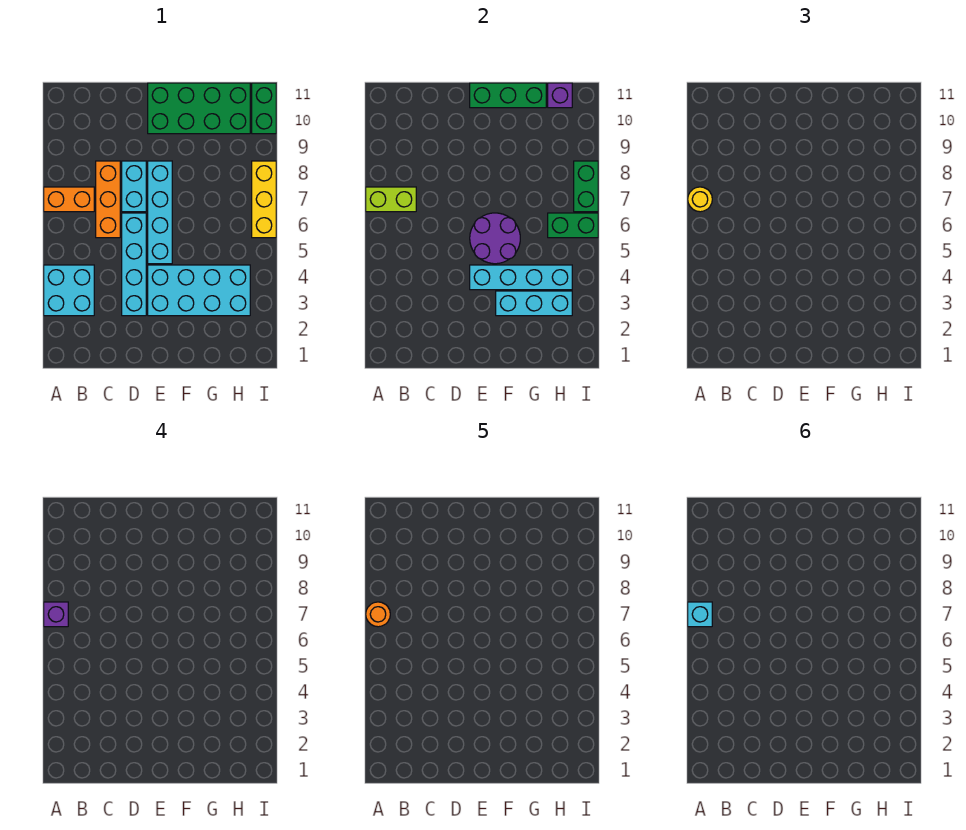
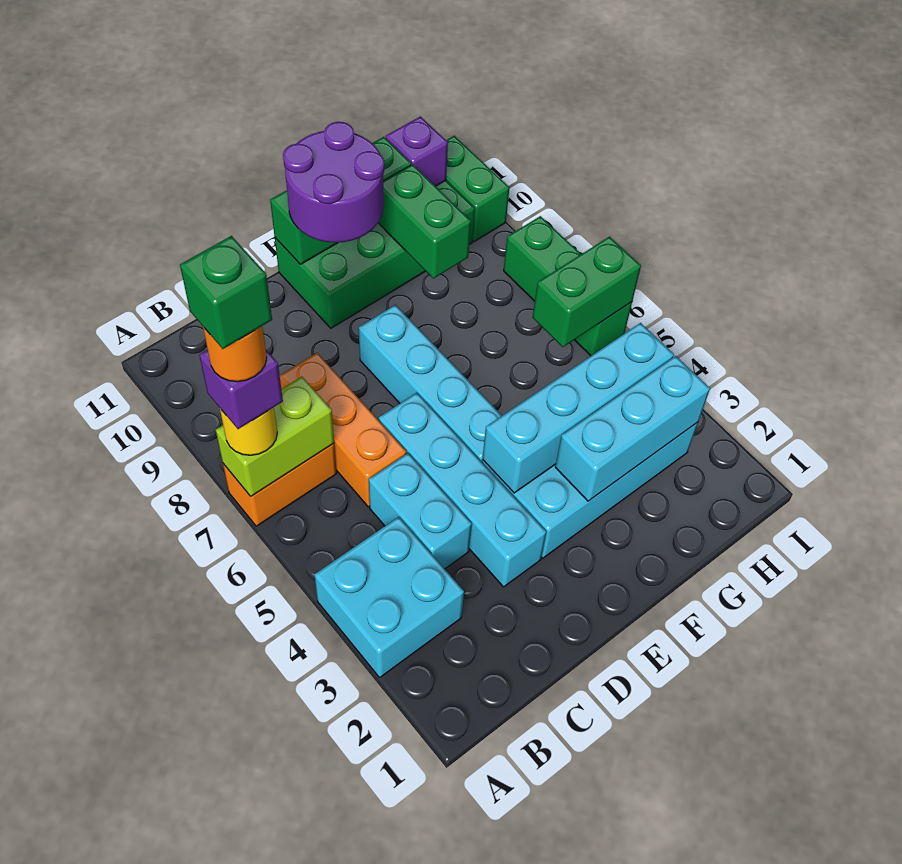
cyan 1x1 brick [688,602,712,627] -> green 1x1 brick [180,236,272,349]
cyan 1x2 brick [122,161,146,212] -> cyan 1x2 brick moved to [369,453,472,569]
purple 2x2 round brick [470,213,520,264] -> purple 2x2 round brick moved to [283,122,384,243]
yellow 1x3 brick [252,161,276,238] -> green 1x3 brick [504,216,632,356]
green 1x2 brick [574,161,598,212] -> green 1x2 brick moved to [378,164,471,279]

